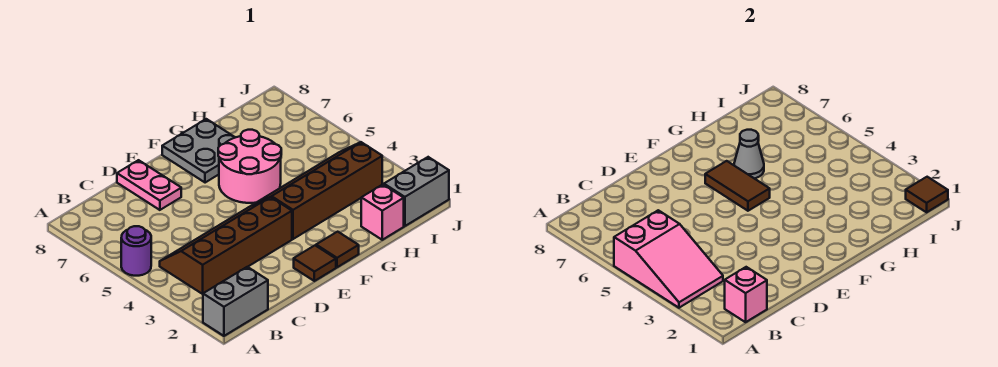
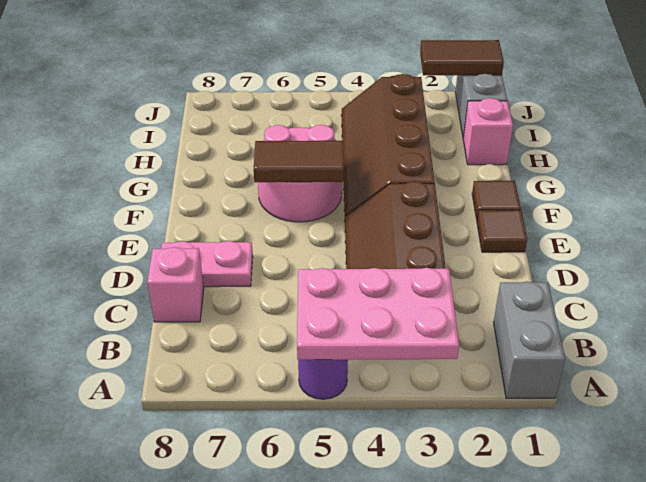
pink 2x3 slope [614,210,723,308] -> pink 2x3 plate [297,268,459,360]
pink 1x1 brick [725,267,767,322] -> pink 1x1 brick moved to [147,247,204,322]
grey 2x2 plate [162,119,235,183] -> none
grey 1x1 cone [734,130,764,179] -> none
brown 1x1 tile [906,177,948,212] -> brown 1x2 tile [420,40,504,75]

